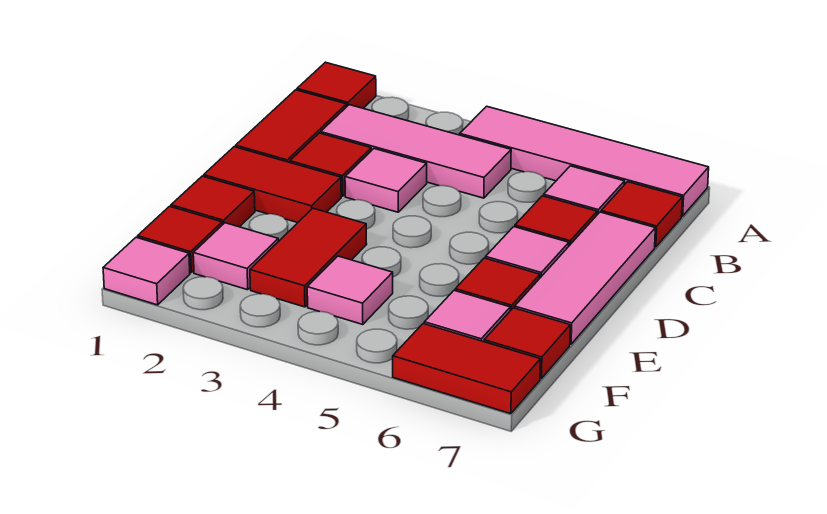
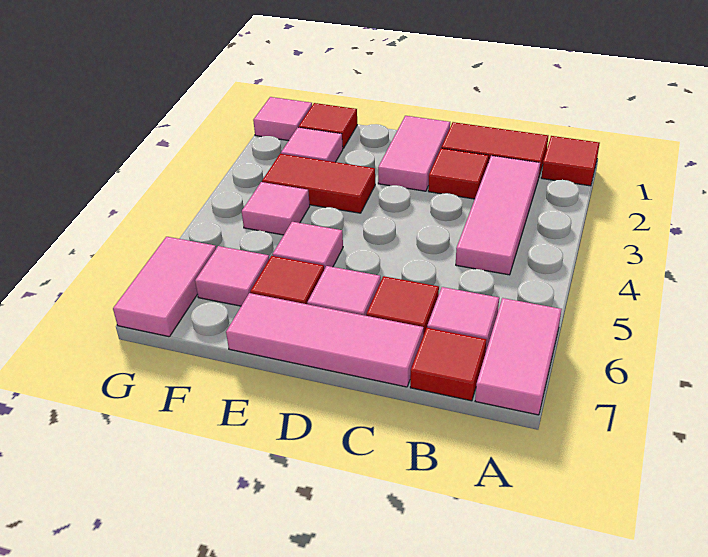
pink 1x4 tile [460,106,709,216] -> pink 1x2 tile [475,298,562,415]
pink 1x1 tile [345,149,427,212] -> pink 1x1 tile moved to [273,222,343,270]
red 1x2 tile [204,147,341,223] -> pink 1x2 tile [378,116,450,191]
red 1x1 tile [171,176,255,227] -> none
red 1x1 tile [484,308,570,378] -> none
red 1x2 tile [393,324,540,414] -> pink 1x2 tile [113,237,216,337]

